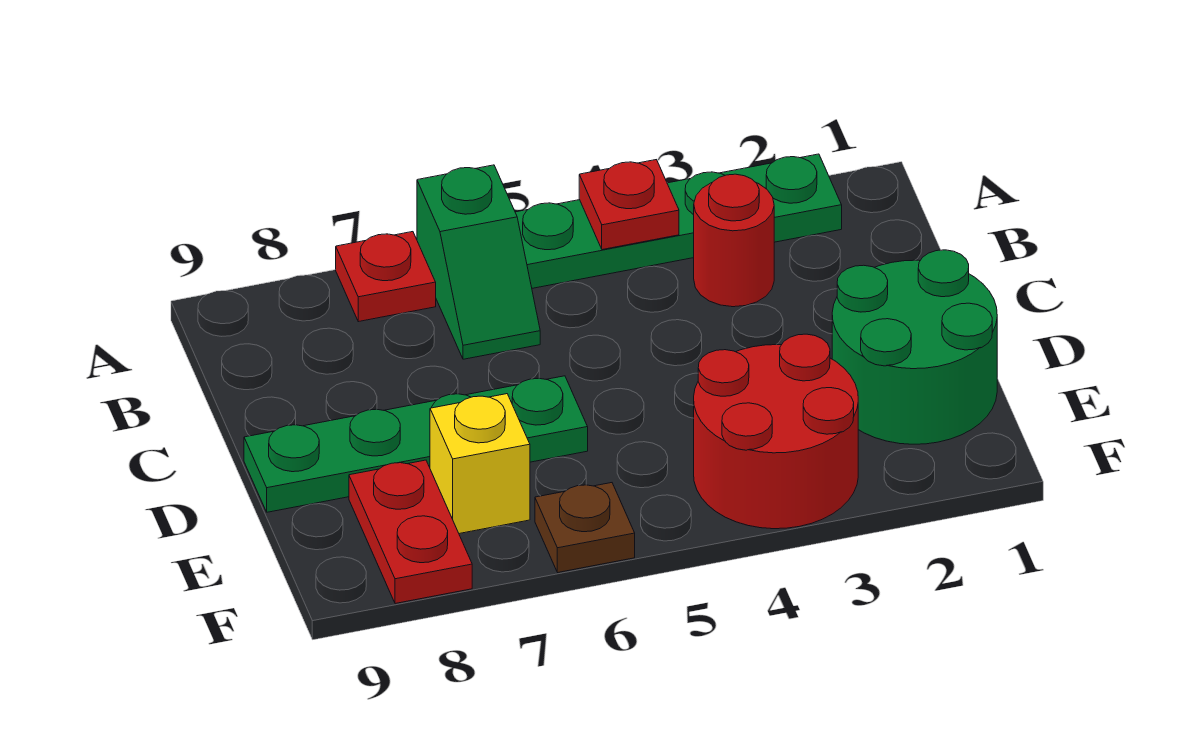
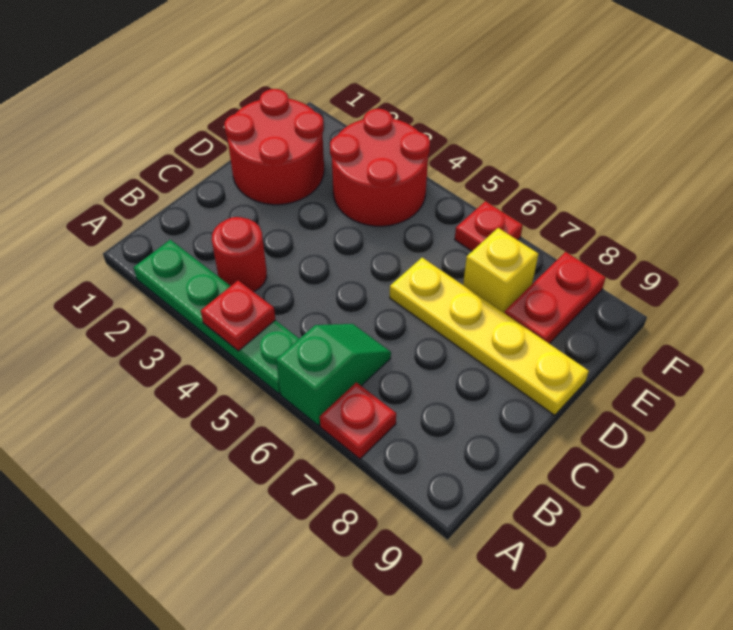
green 2x2 round brick [832,250,997,444] -> red 2x2 round brick [224,89,324,205]
green 1x4 plate [244,376,588,512] -> yellow 1x4 plate [390,258,589,415]
brown 1x1 plate [535,483,635,572] -> red 1x1 plate [455,201,523,251]

